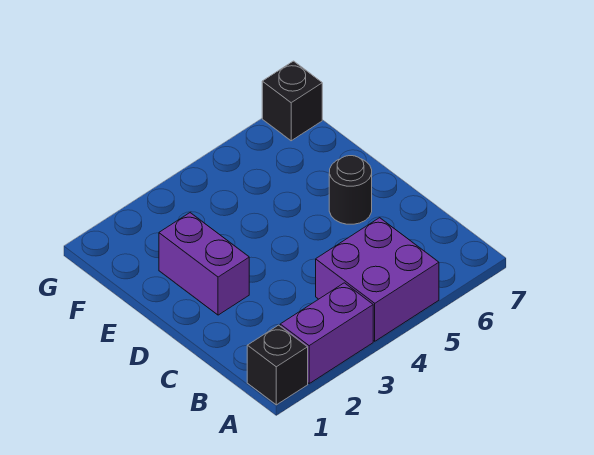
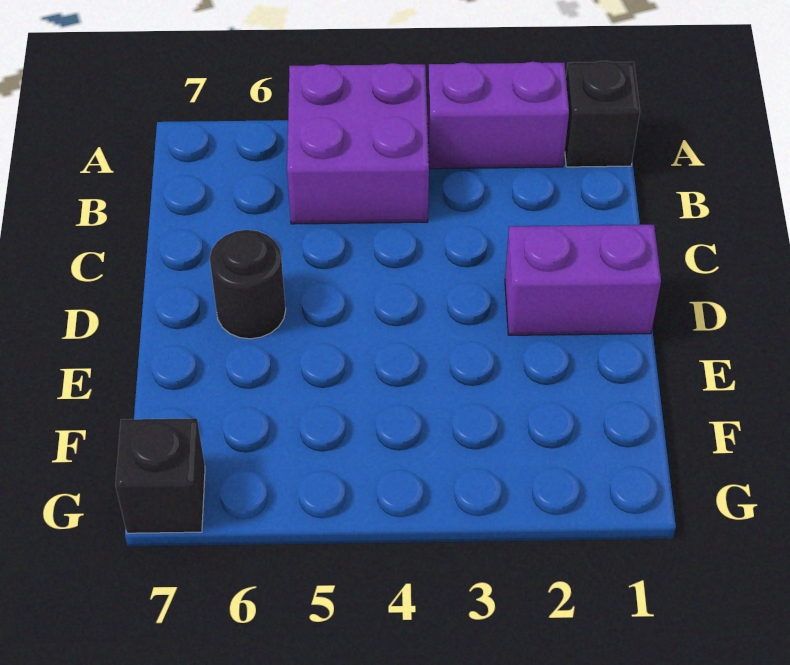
purple 1x2 brick [159,213,249,315] -> purple 1x2 brick turned to [505,225,661,335]

